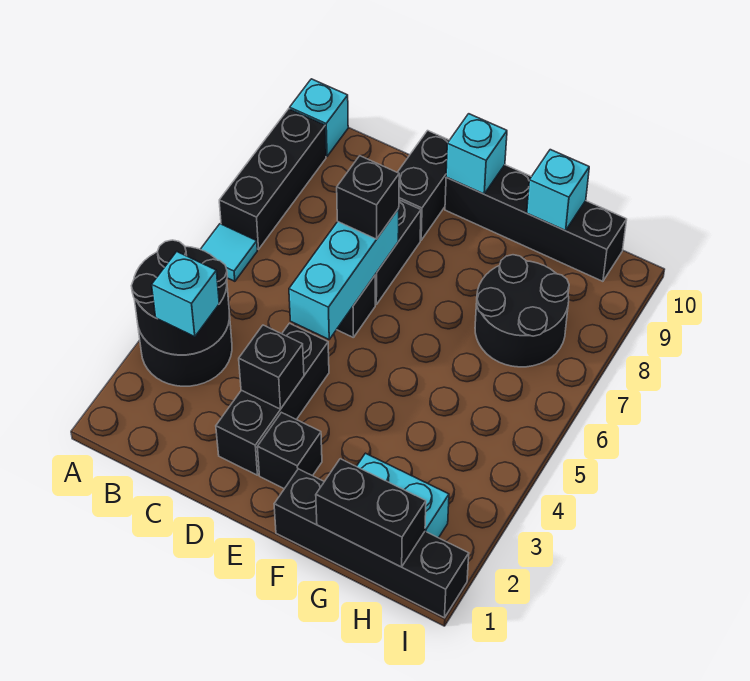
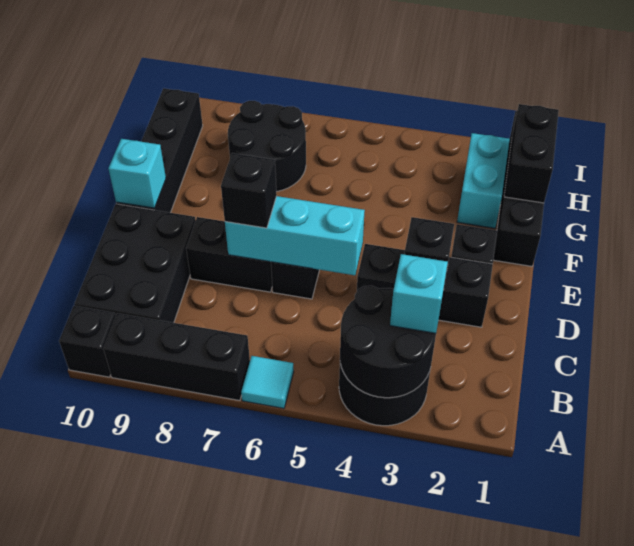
cyan 1x1 brick [290,79,348,156] -> black 1x1 brick [59,306,116,377]
black 1x2 brick [397,131,449,240] -> black 2x3 brick [74,204,196,323]
cyan 1x1 brick [527,150,589,230] -> none

